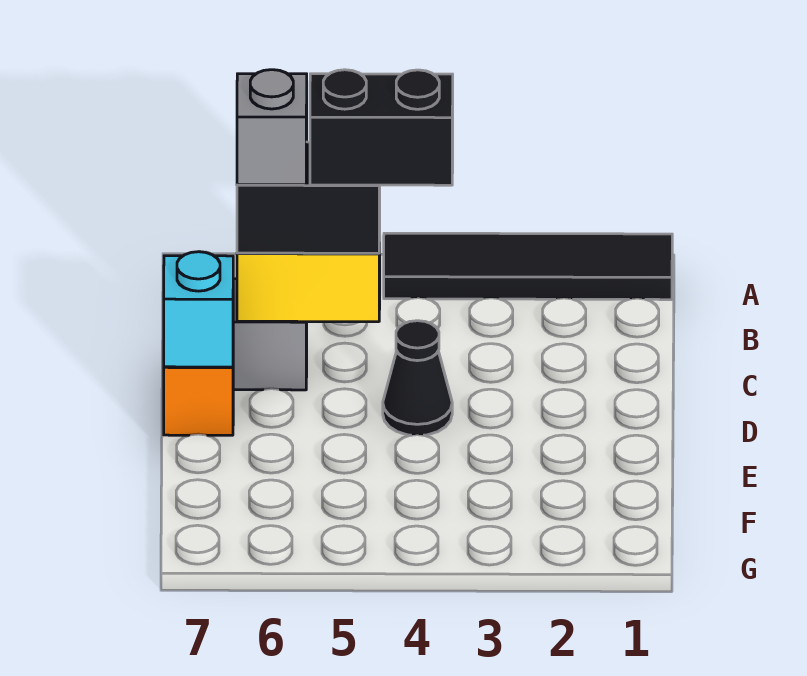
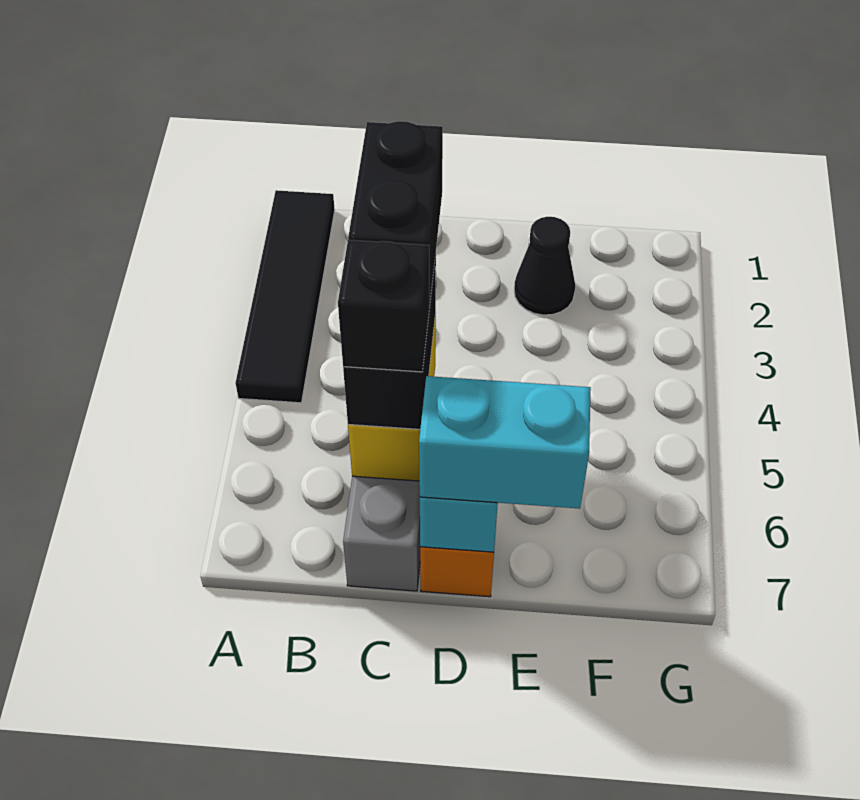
grey 1x1 brick [237,70,307,185] -> black 1x1 brick [338,240,429,372]
black 1x1 cone [383,321,452,435] -> black 1x1 cone moved to [514,217,575,315]
none -> cyan 1x2 brick [419,376,591,509]

